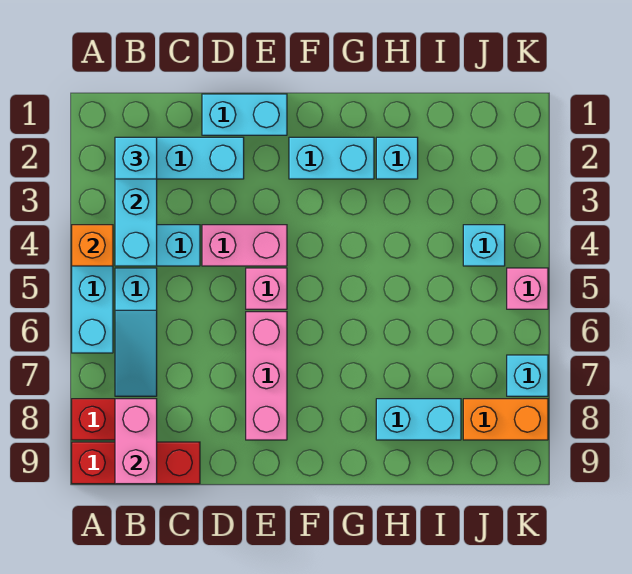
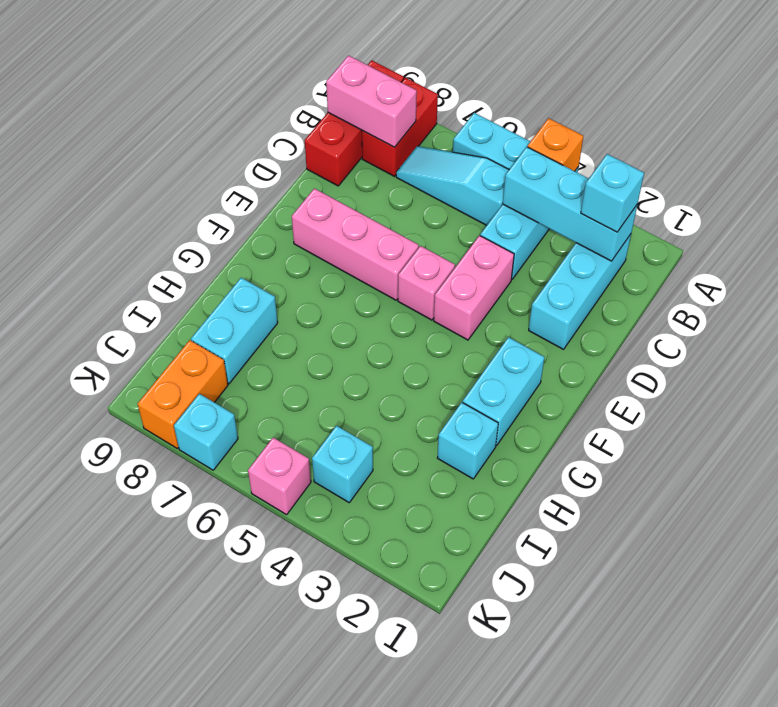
cyan 1x2 brick [202,94,287,135] -> none

